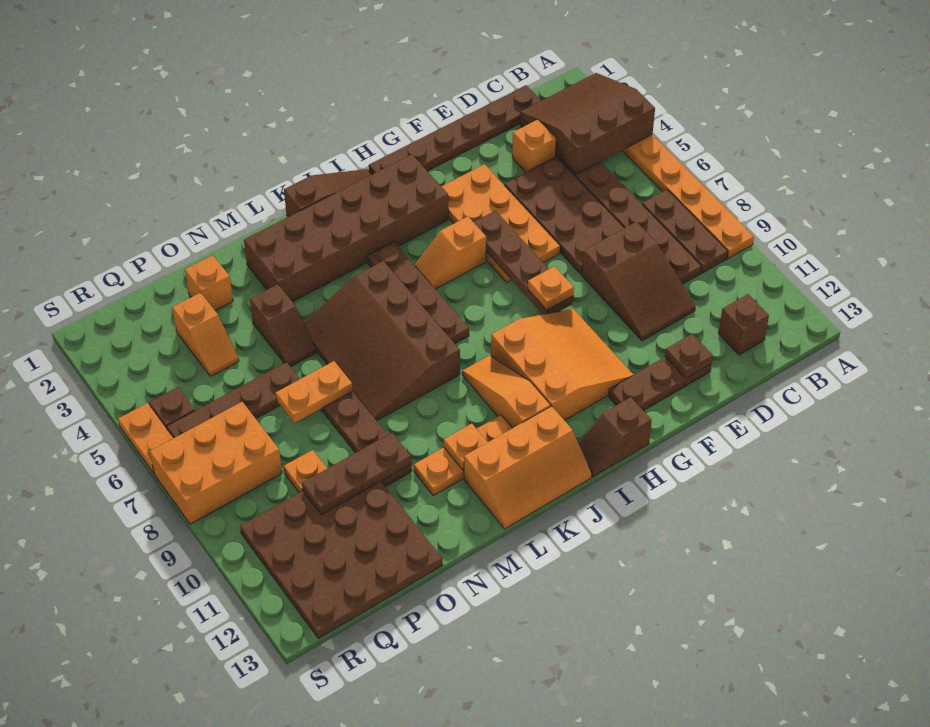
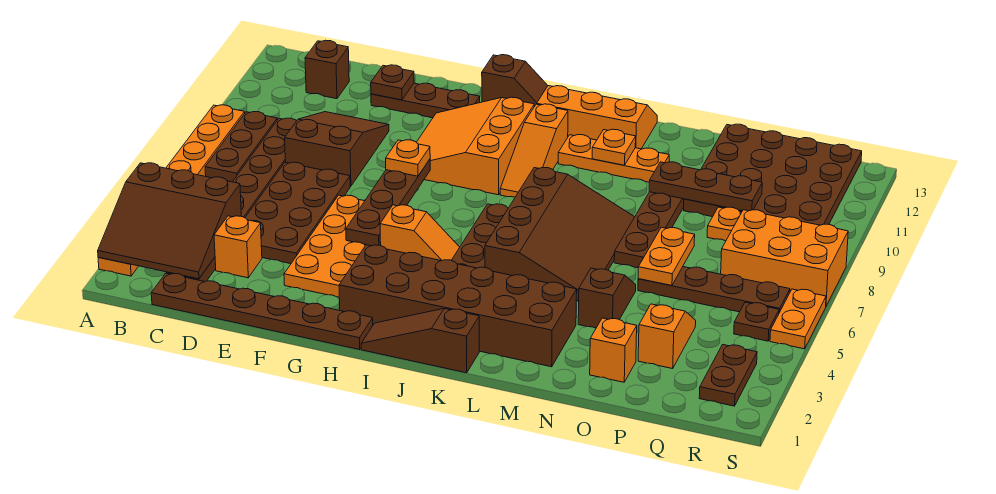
orange 1x2 plate [276,361,353,423] -> orange 1x2 plate turned to [638,227,695,286]
none -> brown 1x2 plate [699,345,757,406]

